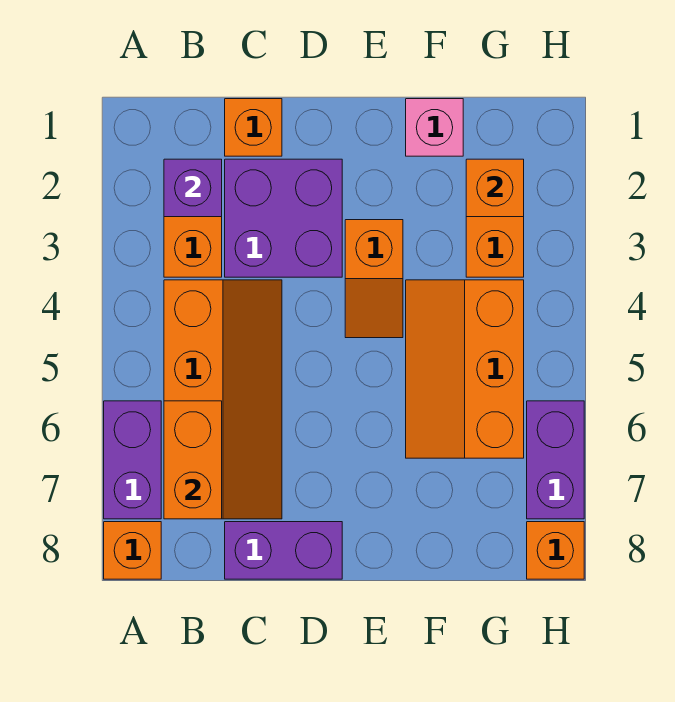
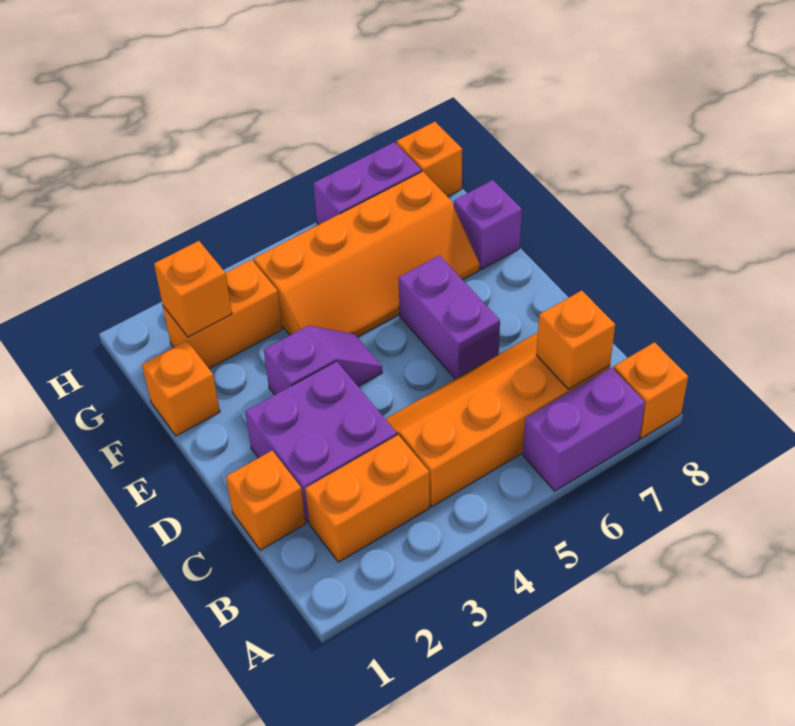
purple 1x1 brick [164,159,222,217] -> purple 1x1 brick moved to [454,180,522,269]
orange 1x2 brick [164,401,222,519] -> orange 1x1 brick [536,291,615,389]
purple 1x2 brick [225,522,342,579] -> purple 1x2 brick moved to [398,255,500,379]
orange 1x2 slope [345,220,403,338] -> purple 1x2 slope [264,326,382,395]
pink 1x1 brick [406,99,463,156] -> orange 1x1 brick [142,341,220,436]
orange 2x3 slope [406,280,524,458] -> orange 2x4 slope [254,171,480,337]

